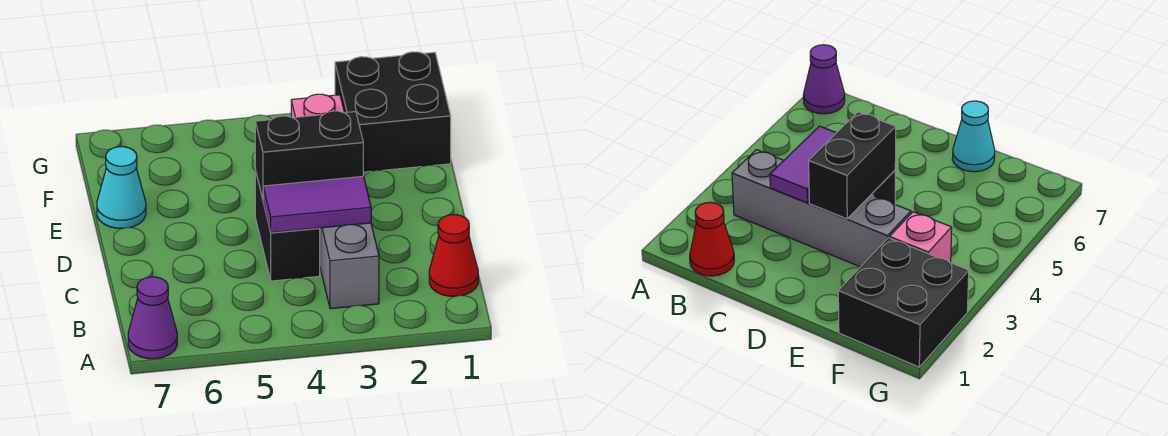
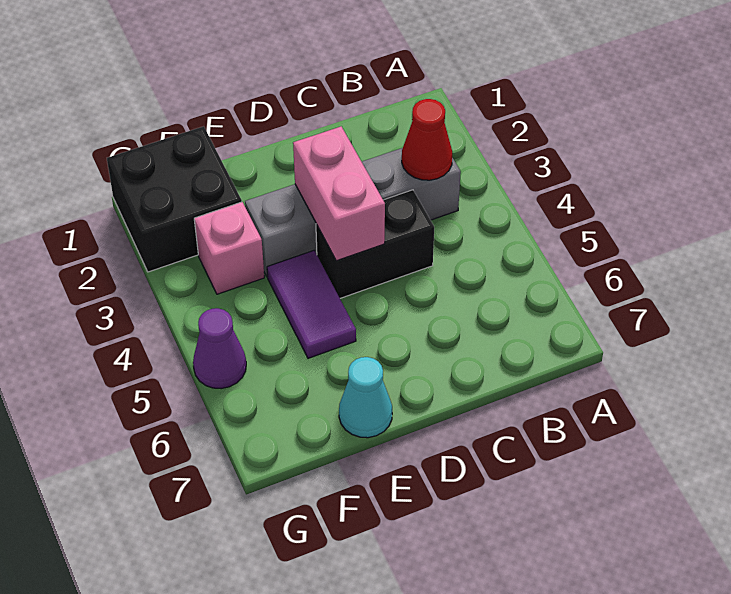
purple 1x1 cone [128,277,177,359] -> purple 1x1 cone moved to [193,308,246,389]
red 1x1 cone [429,215,478,296] -> red 1x1 cone moved to [402,99,452,180]
purple 1x2 tile [263,176,371,233] -> purple 1x2 tile moved to [267,251,356,358]
black 1x2 brick [255,111,363,199] -> pink 1x2 brick [293,126,385,261]

